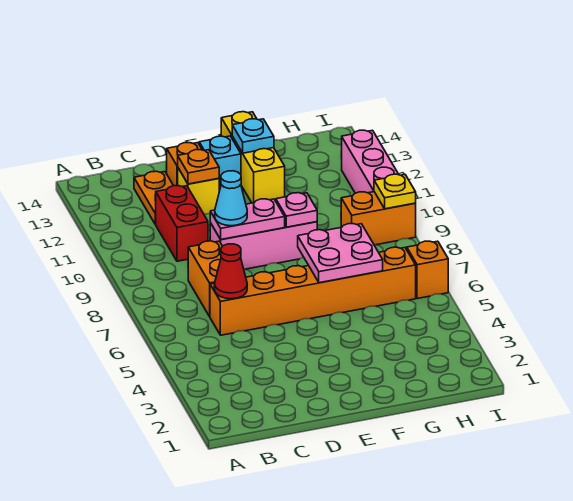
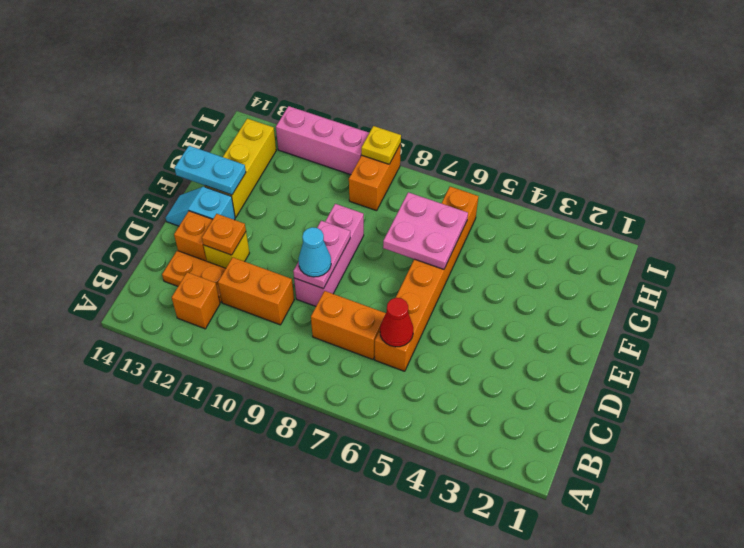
red 1x2 brick [155,186,208,261] -> orange 1x2 brick [218,257,294,325]
pink 1x1 plate [276,193,317,227] -> none
yellow 1x3 brick [221,112,285,203] -> yellow 1x3 brick turned to [205,119,276,218]
cyan 1x1 plate [232,119,274,153] -> cyan 1x2 plate [175,146,246,195]
orange 1x1 brick [407,241,448,299] -> orange 1x1 brick moved to [172,272,220,329]

